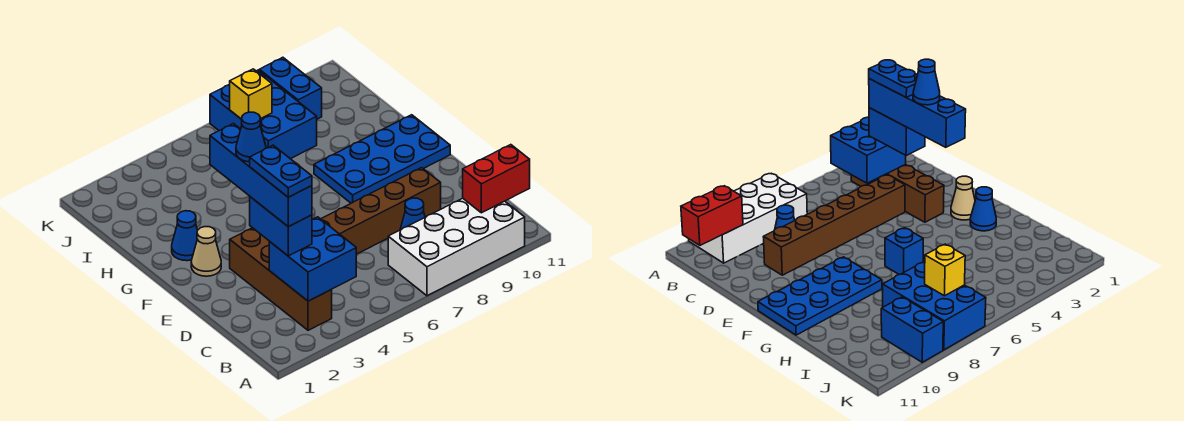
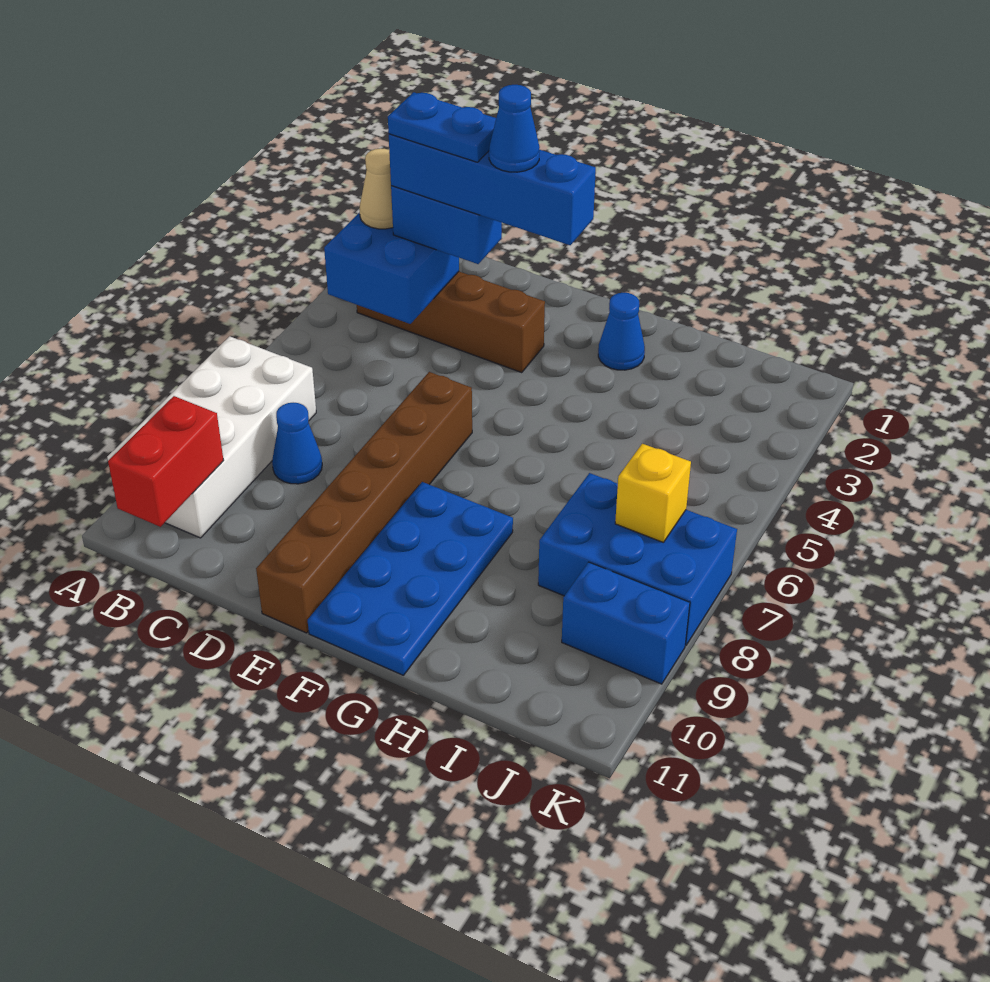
brown 1x6 brick [321,168,441,254] -> brown 1x6 brick moved to [256,372,472,633]
tan 1x1 cone [191,227,221,276] -> tan 1x1 cone moved to [359,148,393,229]
blue 1x1 brick [885,228,923,274] -> none

